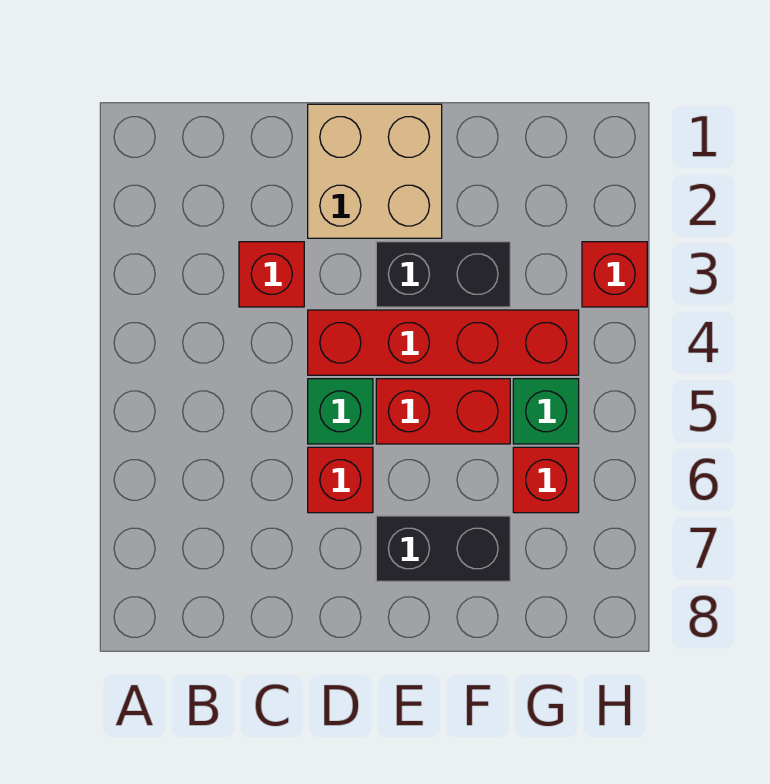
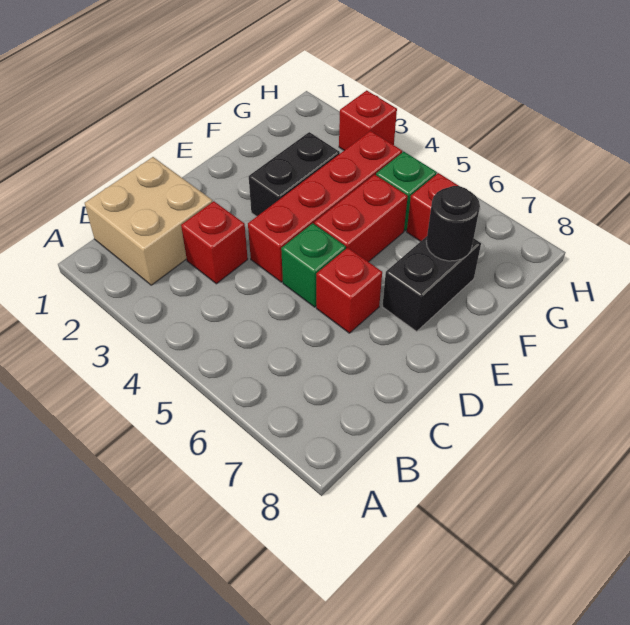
tan 2x2 brick [308,104,442,238] -> tan 2x2 brick moved to [85,157,213,285]
none -> black 1x1 round brick [426,186,480,261]

